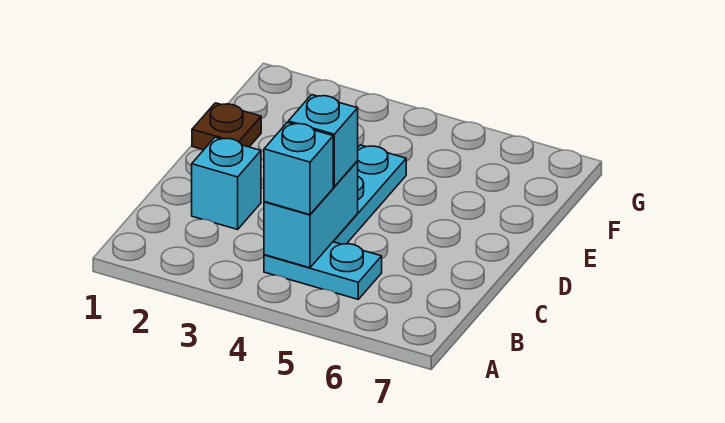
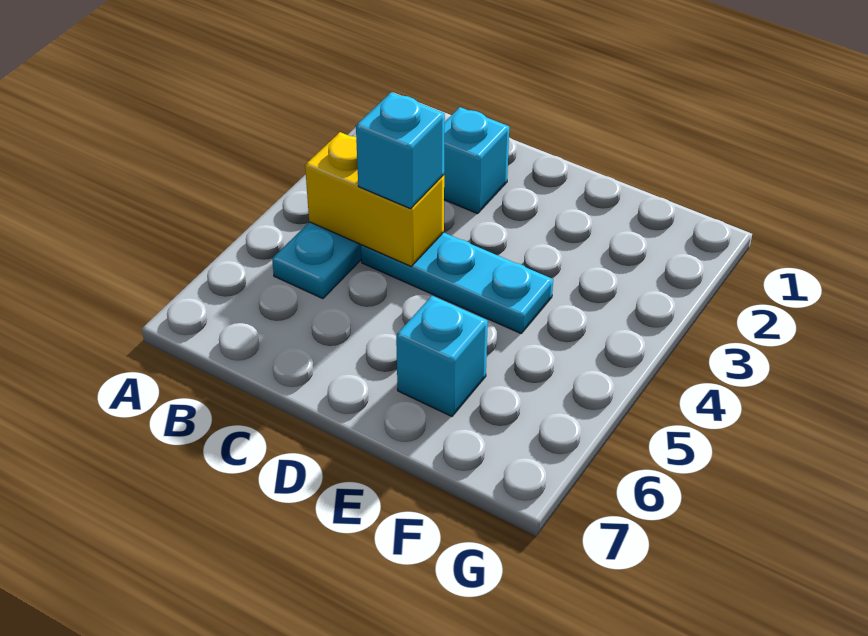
cyan 1x2 brick [264,161,358,268] -> yellow 1x2 brick [305,132,444,266]
cyan 1x1 brick [264,122,333,215] -> cyan 1x1 brick moved to [396,296,488,416]
brown 1x1 plate [192,103,261,150] -> none

